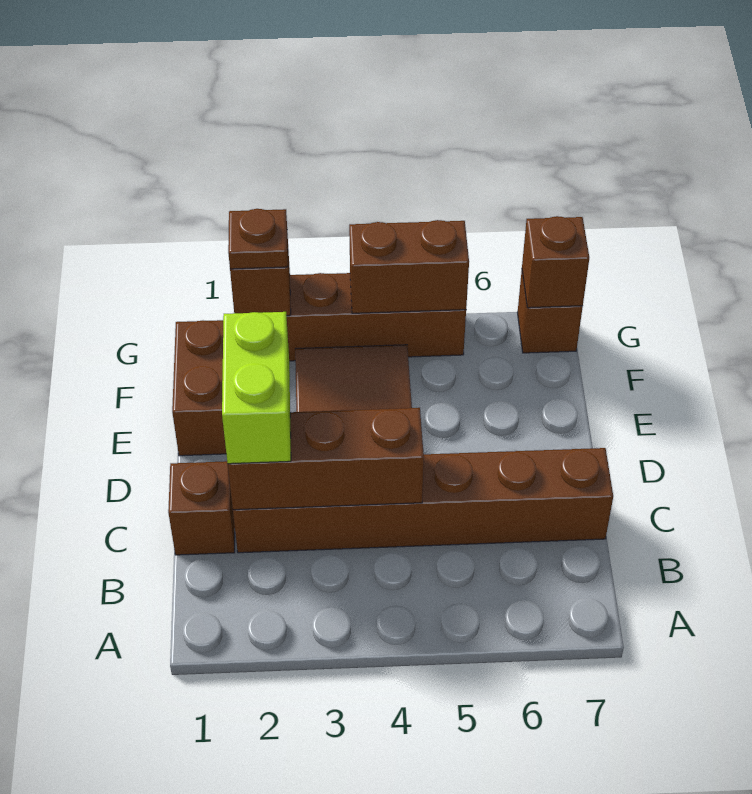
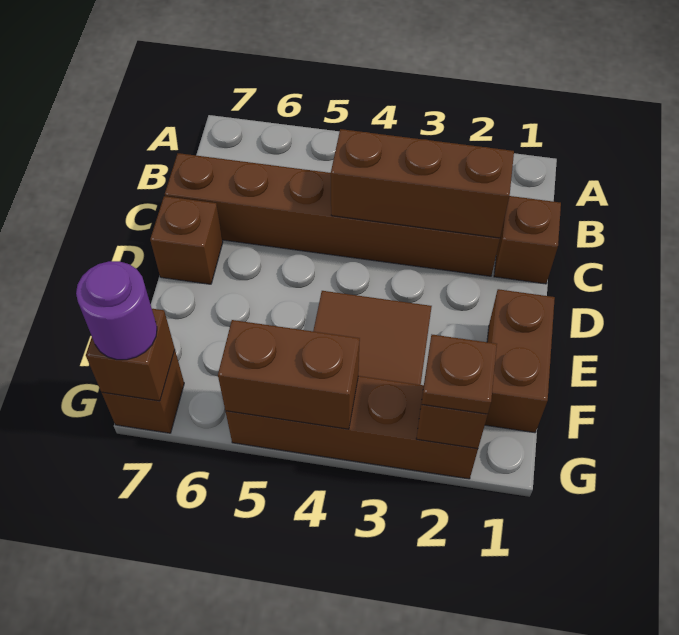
lime 1x2 brick [222,312,291,464] -> none
none -> brown 1x1 brick [150,196,223,284]
none -> purple 1x1 round brick [76,261,157,360]

